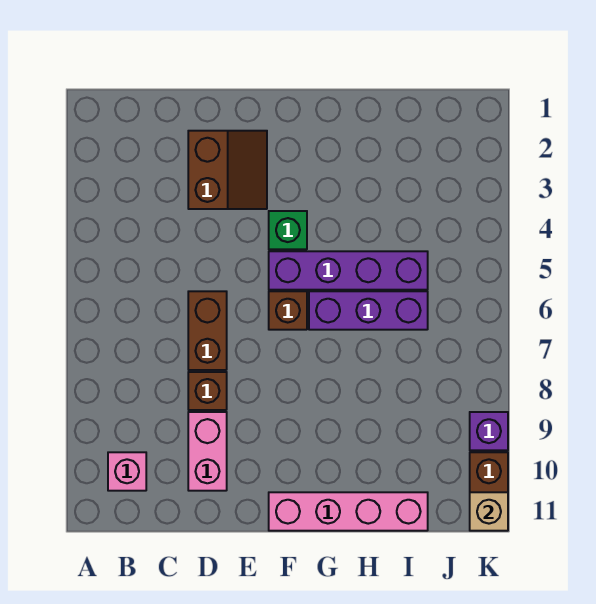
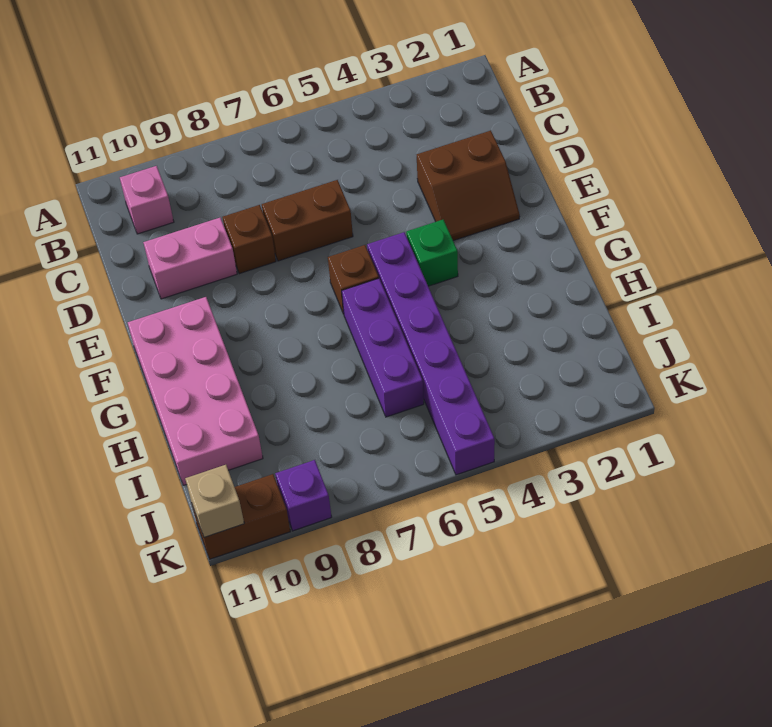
purple 1x4 brick [269,251,428,290] -> purple 1x6 brick [367,232,495,475]
pink 1x4 brick [269,492,428,531] -> pink 2x4 brick [128,297,263,485]

